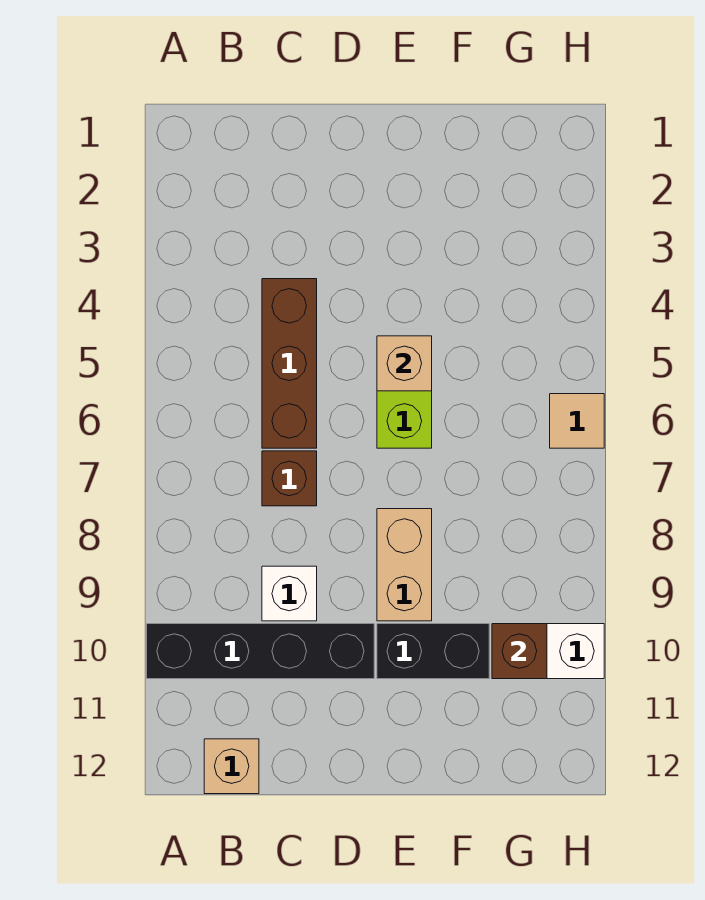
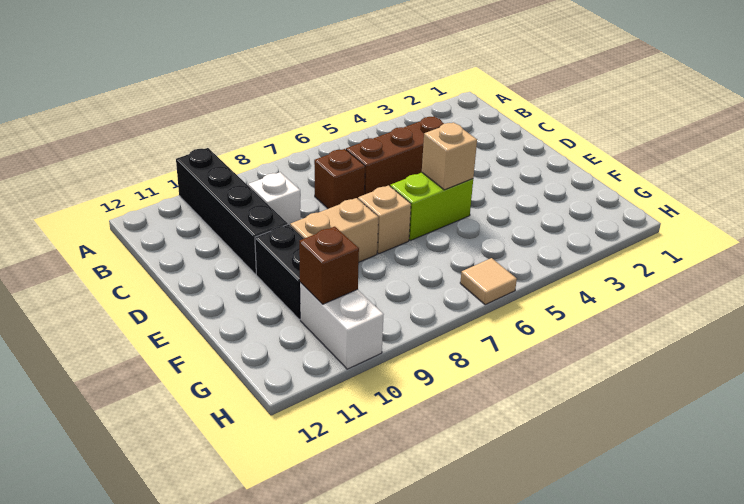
tan 1x1 brick [204,739,259,794] -> tan 1x1 brick moved to [358,185,411,254]

